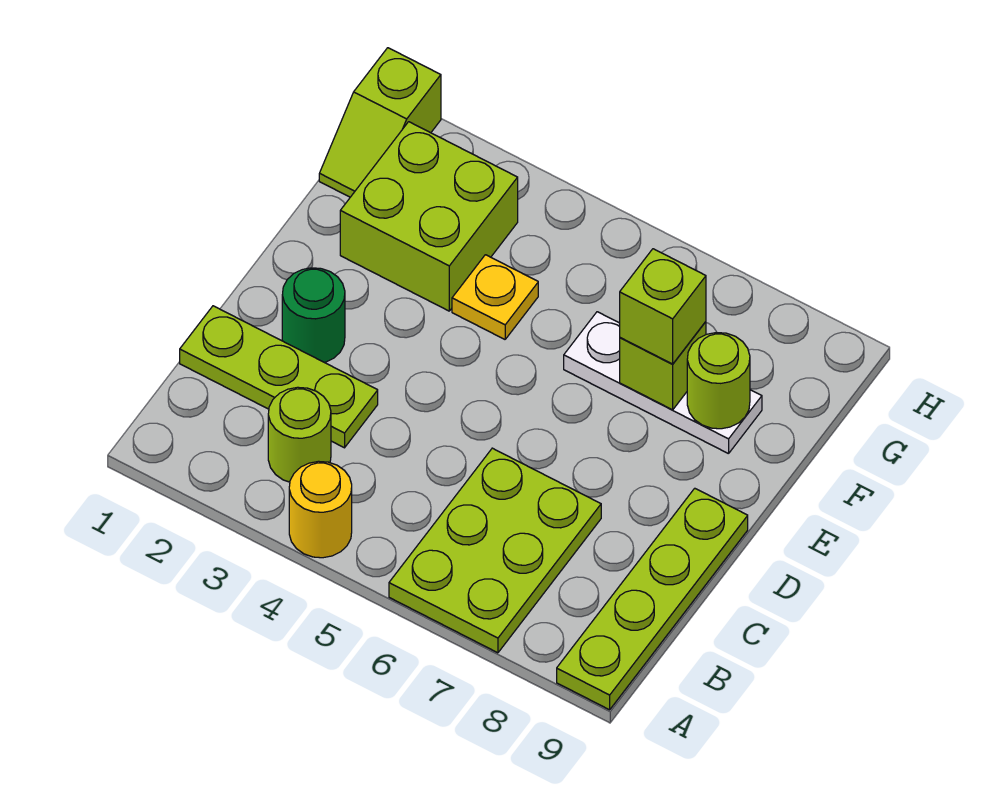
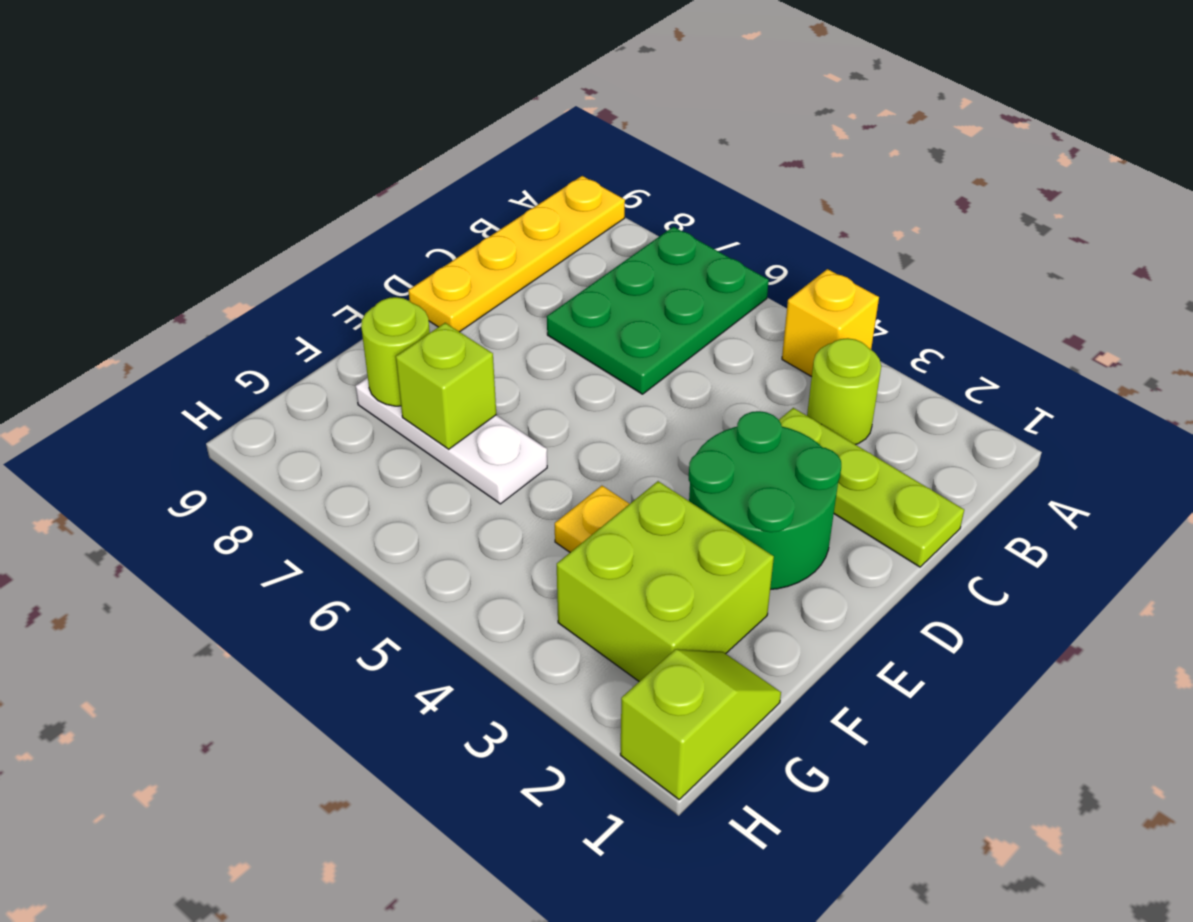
yellow 1x1 round brick [289,461,352,558] -> yellow 1x1 brick [782,269,879,377]
lime 2x3 plate [389,448,601,653] -> green 2x3 plate [547,227,769,394]
lime 1x4 plate [557,488,748,710] -> yellow 1x4 plate [408,176,625,332]
green 1x1 round brick [282,268,345,363] -> green 2x2 round brick [689,411,841,590]
lime 1x1 brick [620,249,706,364] -> none

